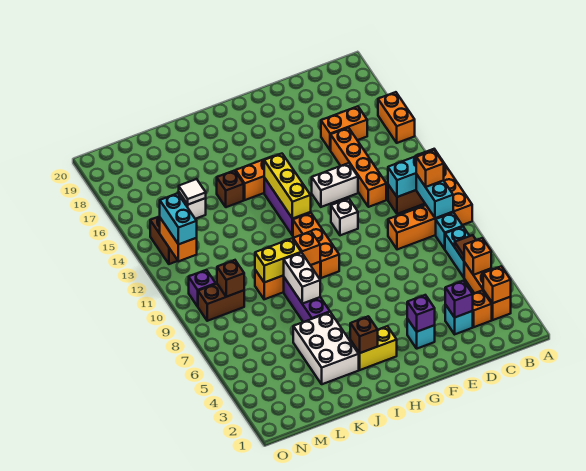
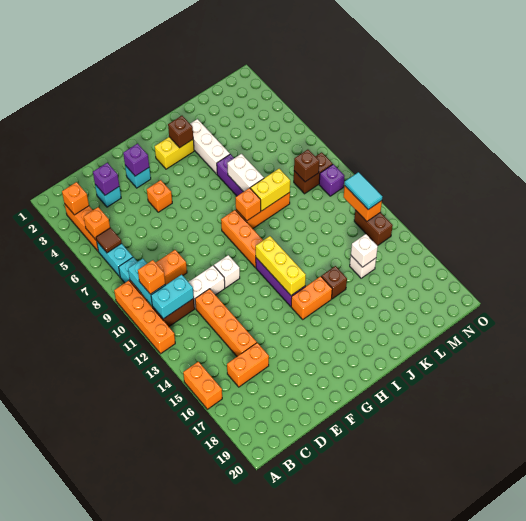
orange 1x1 brick [473,290,492,327] -> orange 1x1 brick moved to [147,180,172,212]
white 1x2 brick [312,163,358,207] -> white 1x2 brick moved to [189,265,225,308]
white 2x3 brick [293,312,359,384] -> white 1x3 brick [190,119,230,174]
white 1x1 tile [179,179,206,205] -> white 1x1 brick [351,234,378,267]
cyan 1x2 brick [160,193,197,244] -> cyan 1x2 tile [345,172,382,210]

